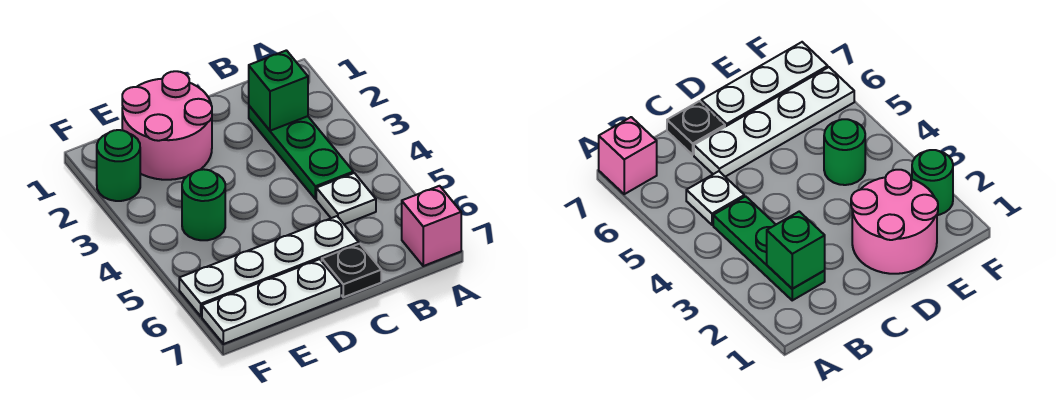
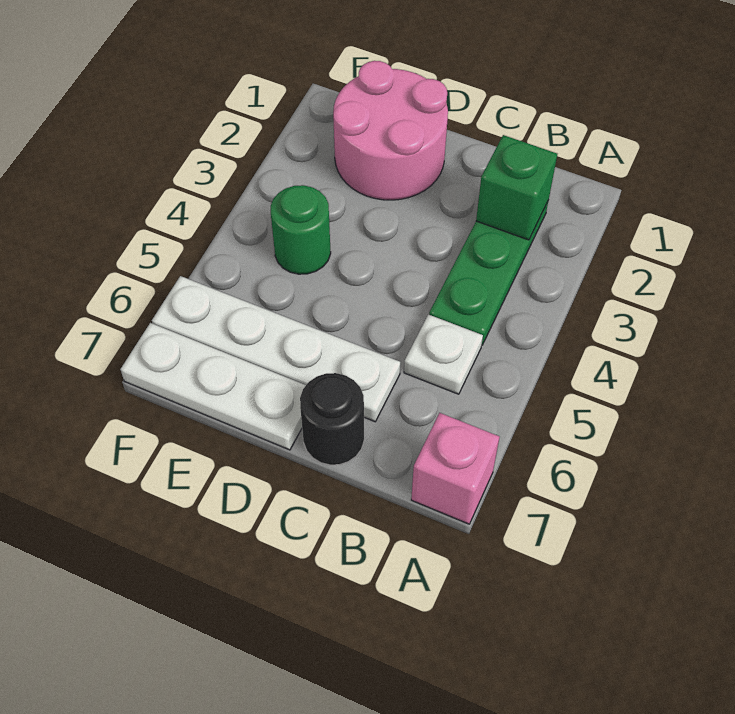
black 1x1 plate [322,244,381,297] -> black 1x1 round brick [300,373,364,465]
green 1x1 round brick [97,130,140,201] -> none

